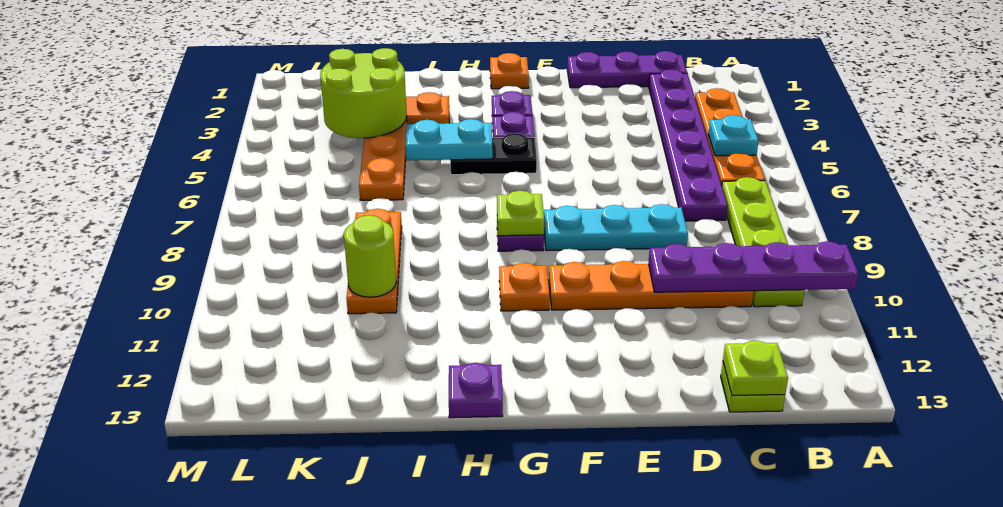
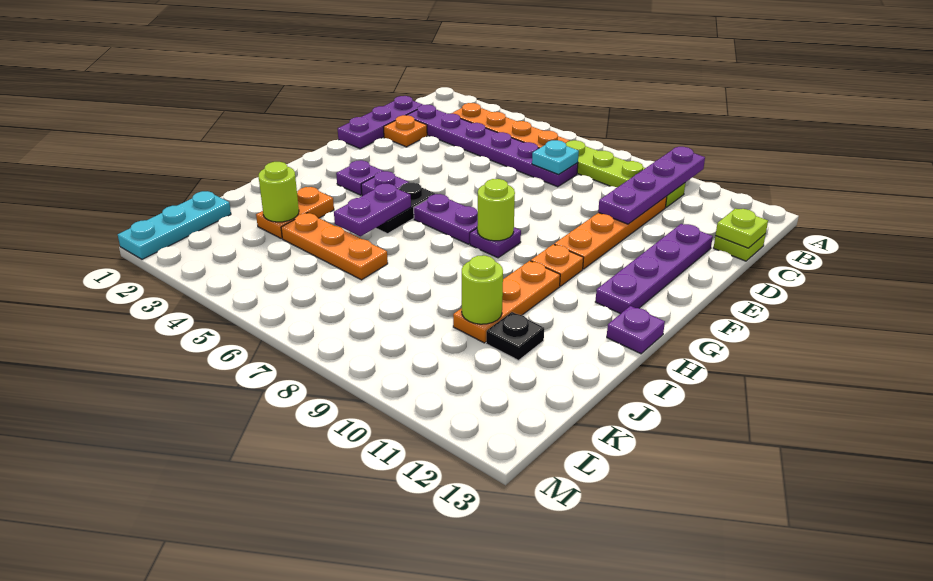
cyan 1x1 plate [708,115,759,156] -> cyan 1x1 plate moved to [532,140,579,174]
cyan 1x3 plate [544,204,688,251] -> cyan 1x3 plate moved to [118,191,231,259]
none -> purple 1x4 plate [595,224,713,314]
orange 1x1 plate [490,53,529,89] -> orange 1x1 plate moved to [384,115,427,147]
none -> purple 1x2 plate [414,194,478,244]
lime 1x1 plate [497,191,544,236] -> lime 1x1 round brick [477,179,515,241]
cyan 1x2 plate [405,119,493,160] -> purple 1x2 plate [334,184,411,236]
lime 2x2 round brick [320,48,407,138] -> lime 1x1 round brick [258,162,299,222]
orange 1x3 plate [346,209,402,314] -> orange 1x3 plate turned to [453,261,560,343]
none -> black 1x1 plate [486,312,544,360]

